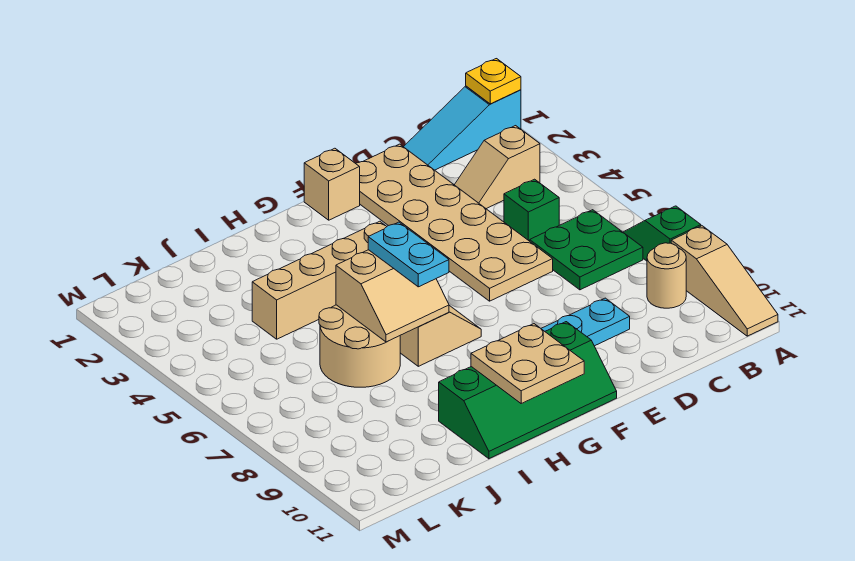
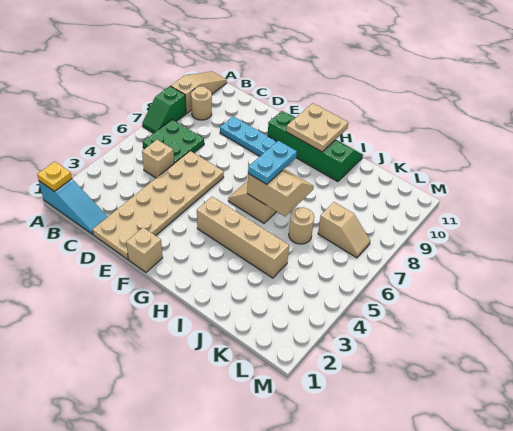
tan 1x2 slope [454,126,540,209] -> tan 1x2 slope moved to [318,202,370,258]
green 1x1 brick [504,179,559,241] -> tan 1x1 brick [142,140,174,178]
tan 2x2 round brick [319,305,400,387] -> tan 1x1 round brick [289,207,314,244]

